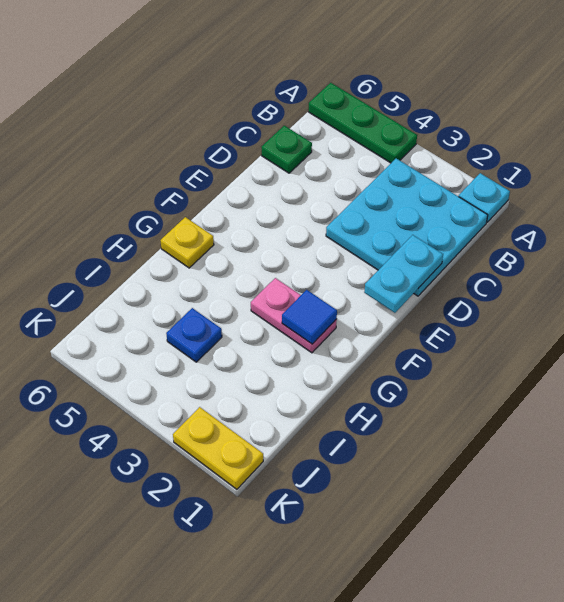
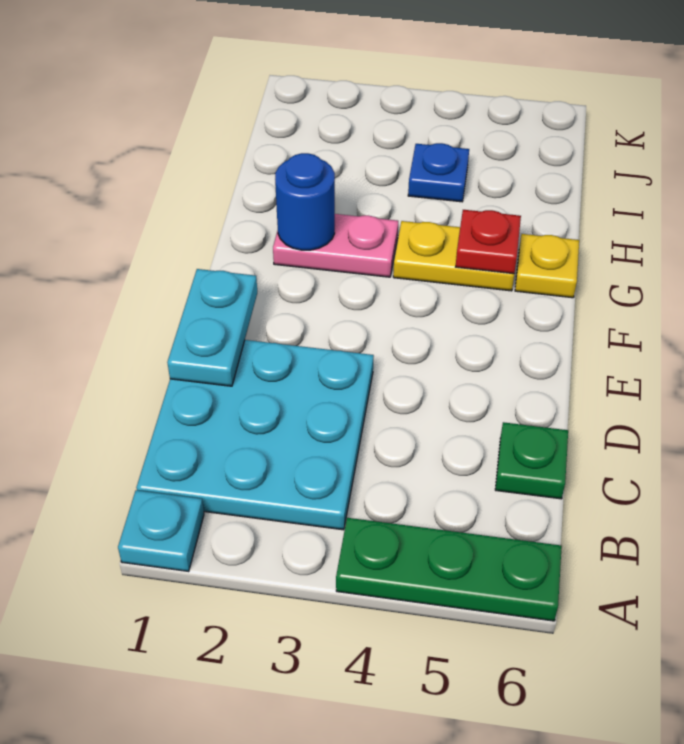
blue 1x1 tile [282,290,337,344] -> blue 1x1 round brick [275,153,335,250]
none -> red 1x1 plate [456,210,521,274]
yellow 1x2 plate [173,407,263,489] -> yellow 1x2 plate moved to [393,221,514,291]

